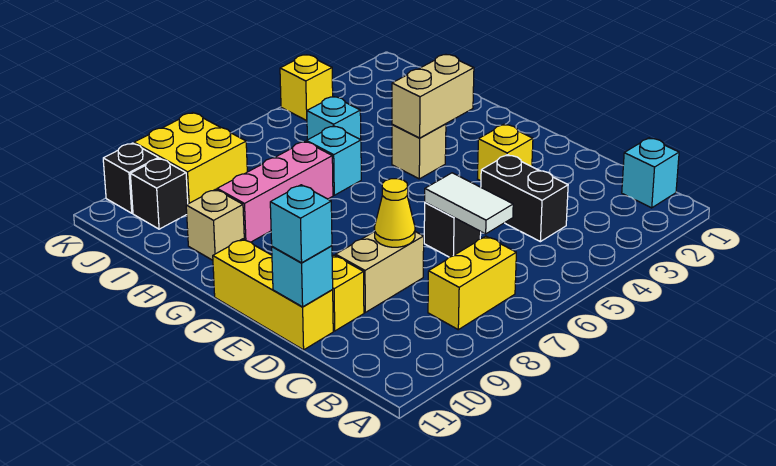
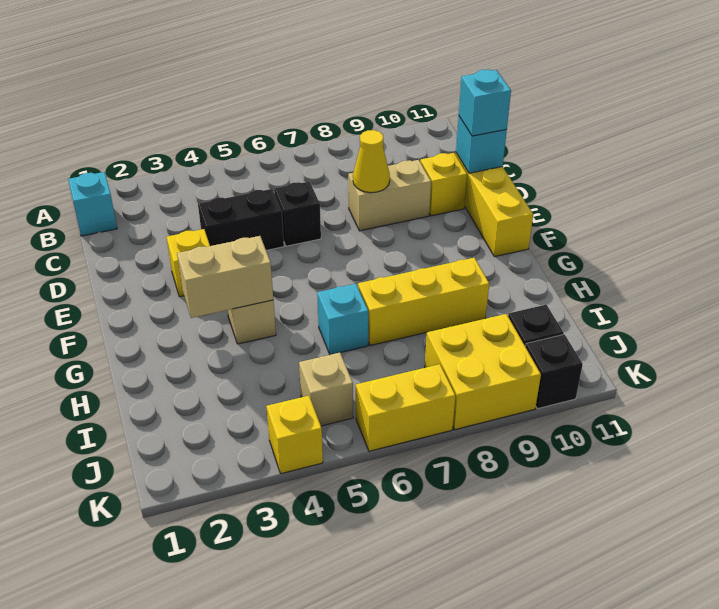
yellow 1x2 brick [428,236,516,330] -> yellow 1x2 brick moved to [356,364,455,451]
black 1x2 brick [481,155,568,242] -> black 1x2 brick turned to [198,189,284,251]
white 1x2 tile [425,173,513,234] -> none
pink 1x3 brick [217,141,333,242] -> yellow 1x3 brick [358,258,489,346]
tan 1x1 brick [186,189,244,260] -> tan 1x1 brick moved to [299,353,353,426]
cyan 1x1 brick [307,97,361,140] -> none

